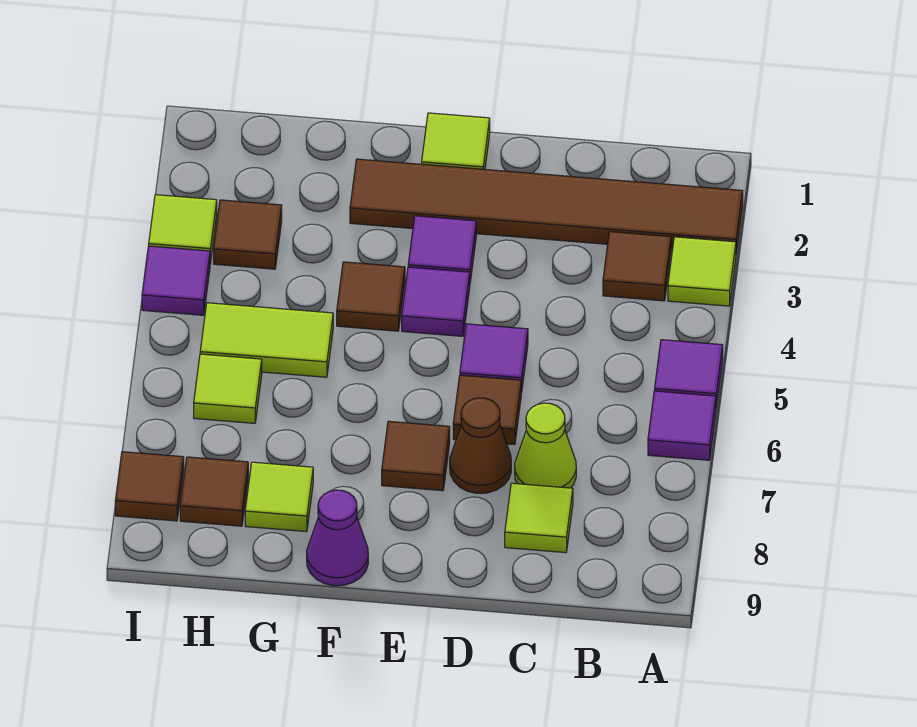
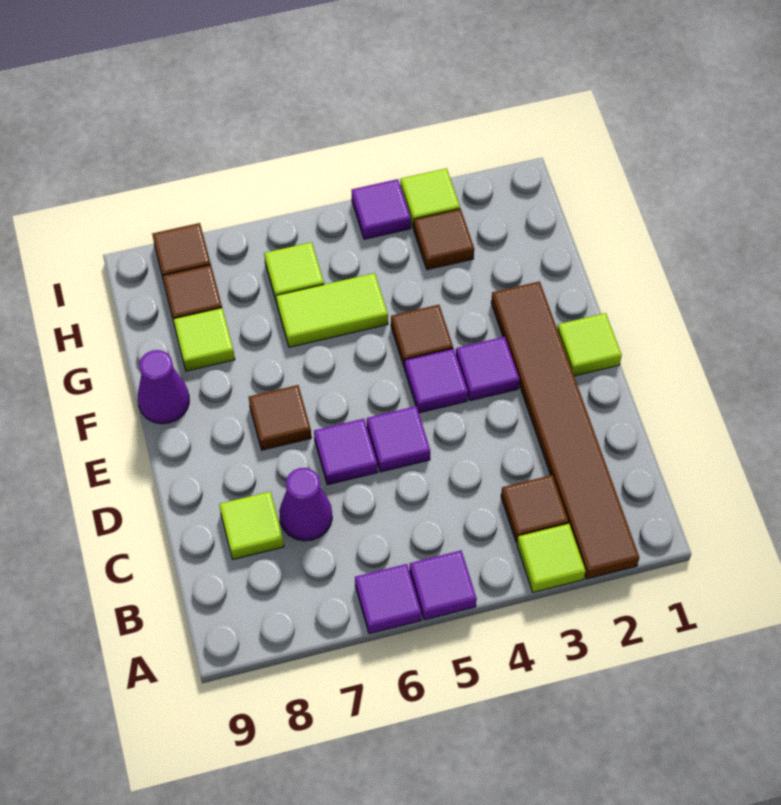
lime 1x1 cone [515,403,576,488] -> purple 1x1 cone [279,468,332,541]
brown 1x1 tile [453,375,521,445] -> purple 1x1 tile [314,419,378,485]
brown 1x1 cone [450,398,511,493] -> none
lime 1x2 tile [200,303,333,377] -> lime 1x2 tile turned to [276,273,388,347]

